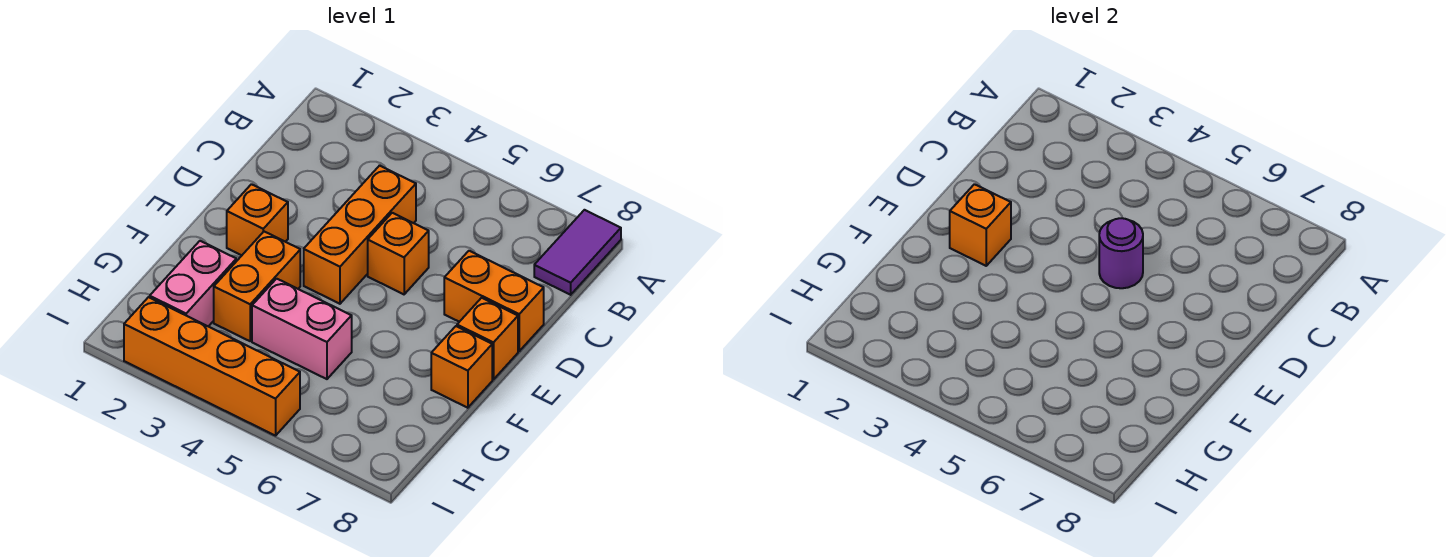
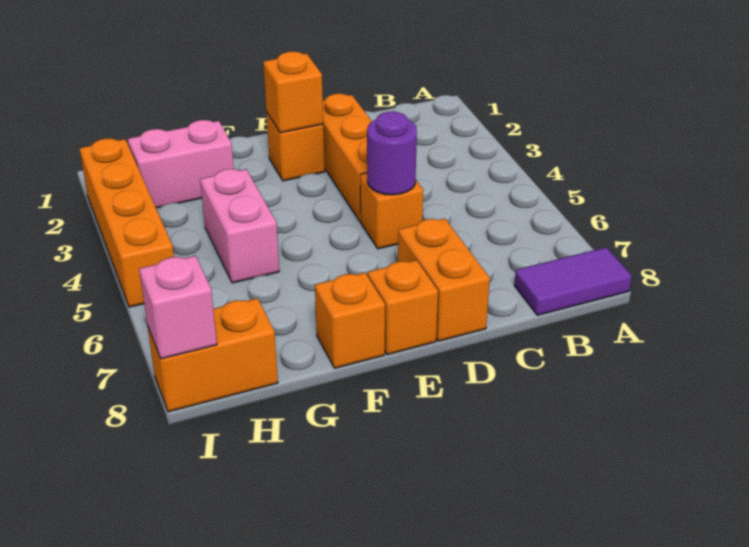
orange 1x3 brick [304,166,416,304] -> orange 1x3 brick turned to [323,94,372,222]
orange 1x2 brick [214,232,300,341] -> orange 1x2 brick moved to [148,298,278,412]
none -> pink 1x1 brick [139,256,217,359]

